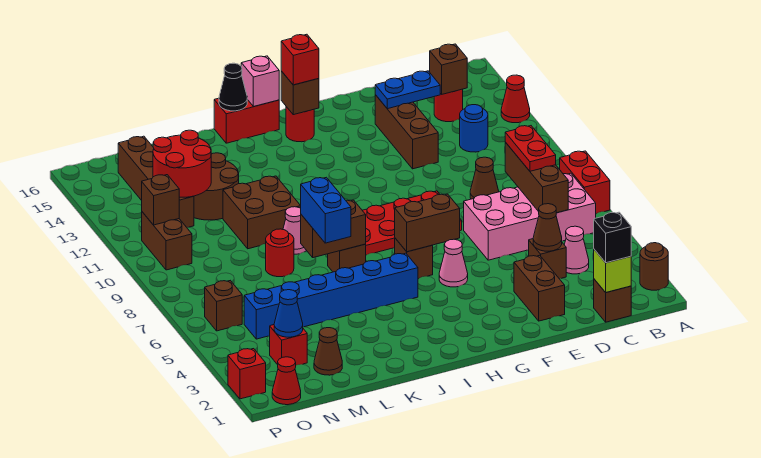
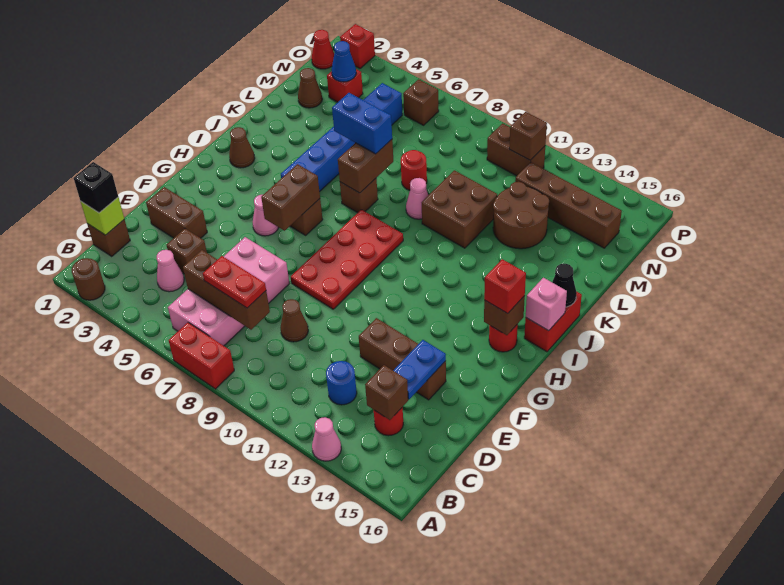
red 1x1 cone [501,75,530,123] -> pink 1x1 cone [312,417,341,461]
brown 1x1 cone [533,204,562,251] -> brown 1x1 cone moved to [229,127,255,168]
red 2x2 round brick [153,130,211,197] -> none

